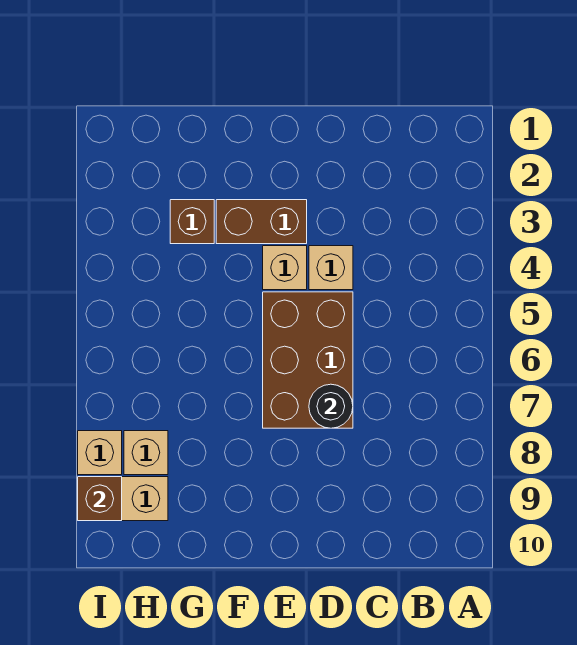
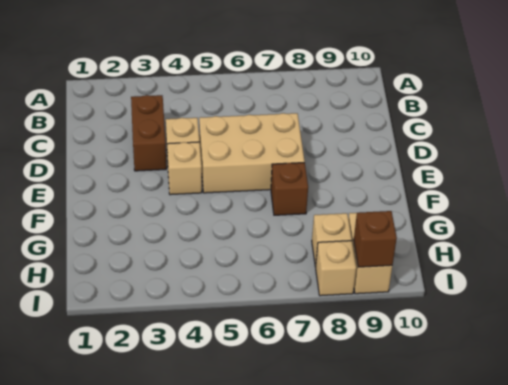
brown 2x3 brick [263,292,353,428] -> tan 2x3 brick [199,113,305,193]
black 1x1 round brick [309,384,353,428] -> none
brown 1x2 brick [216,200,307,244] -> brown 1x2 brick moved to [131,95,166,171]
brown 1x1 brick [170,200,214,244] -> brown 1x1 brick moved to [271,163,308,215]

